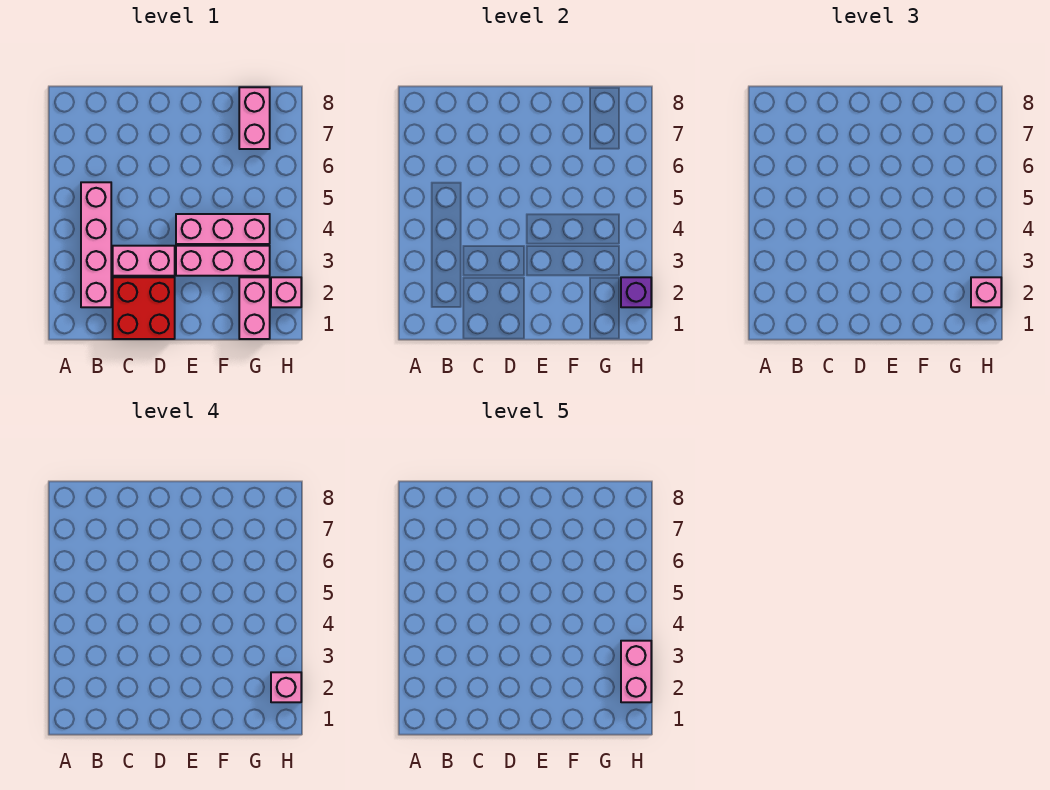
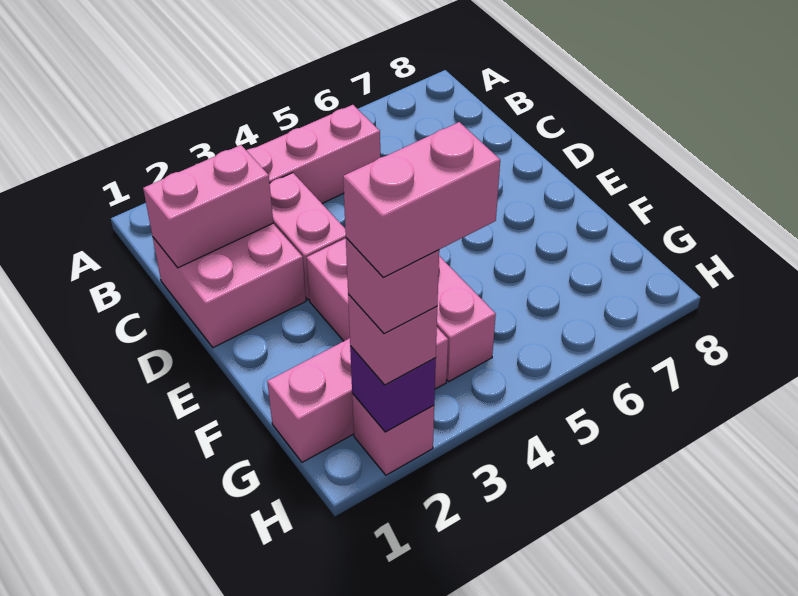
red 2x2 brick [113,277,175,339] -> pink 2x2 brick [153,224,306,348]
pink 1x2 brick [239,87,270,149] -> pink 1x2 brick moved to [143,145,273,268]

